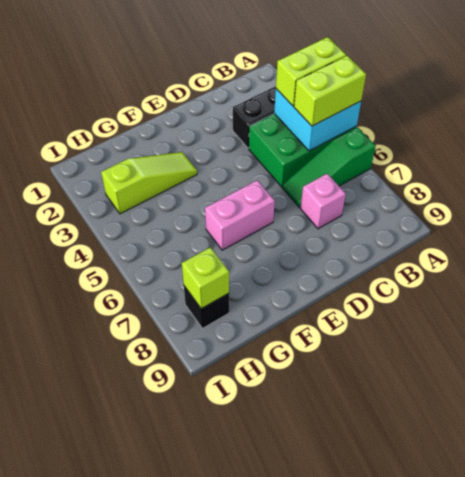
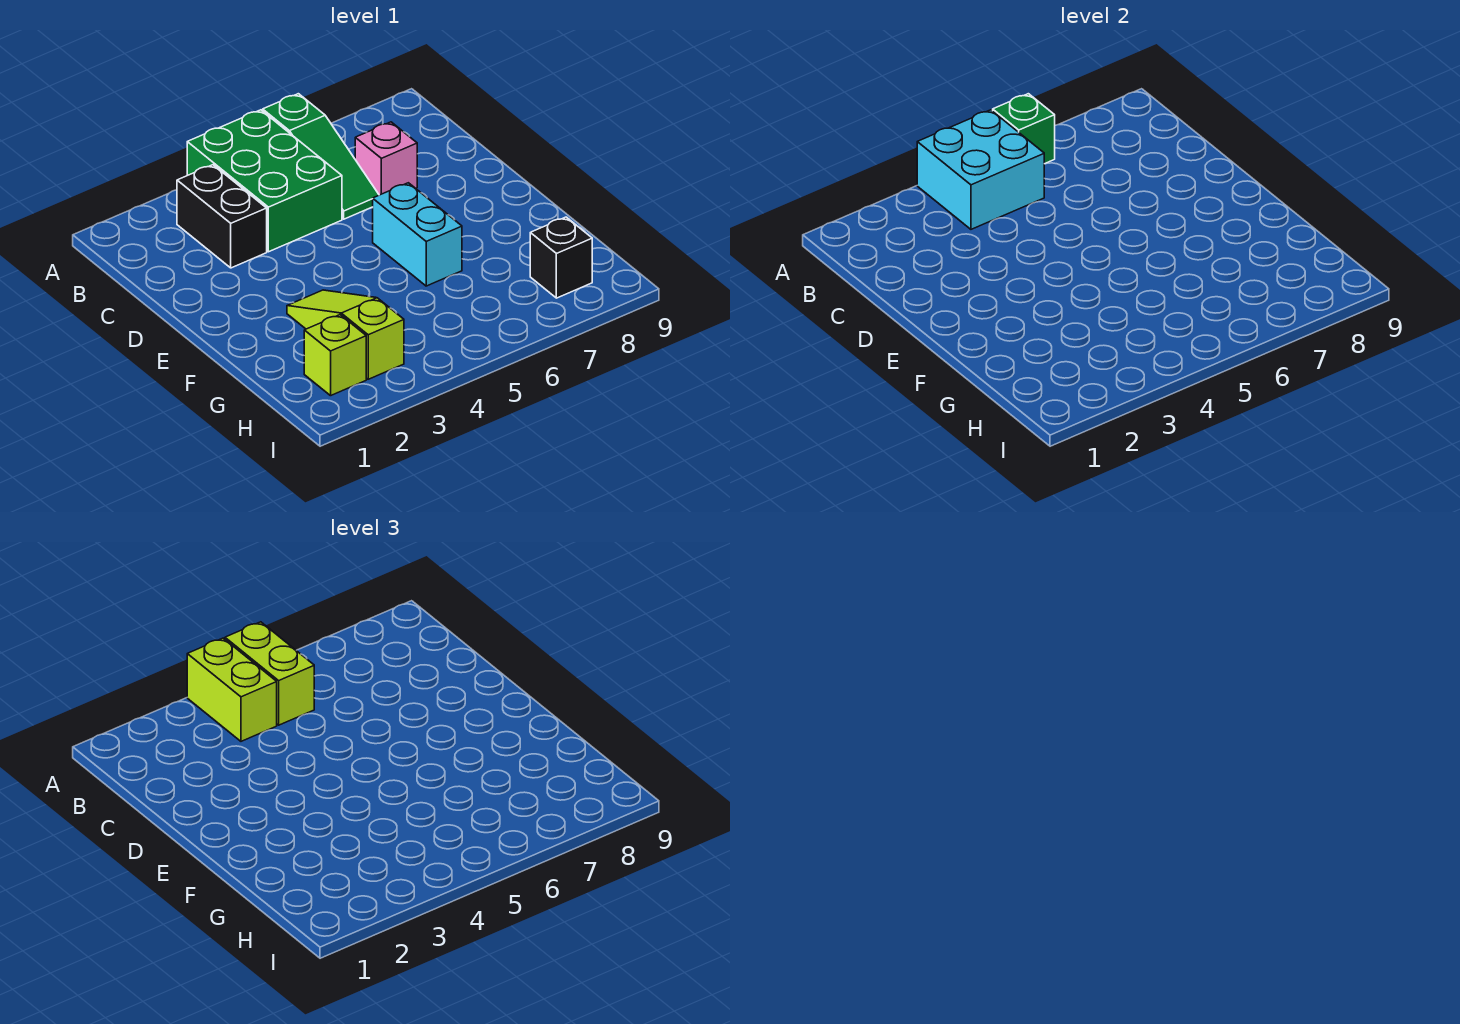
none -> green 1x1 brick [993,94,1055,164]
pink 1x2 brick [205,180,275,250] -> cyan 1x2 brick [373,183,462,286]
lime 1x1 brick [182,247,229,309] -> lime 1x1 brick moved to [304,315,366,396]

